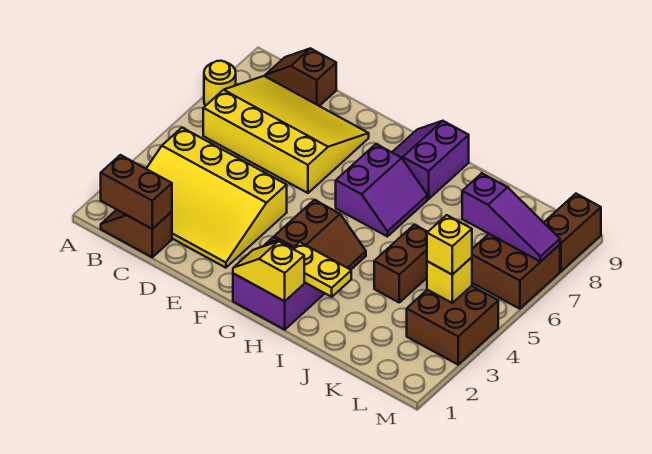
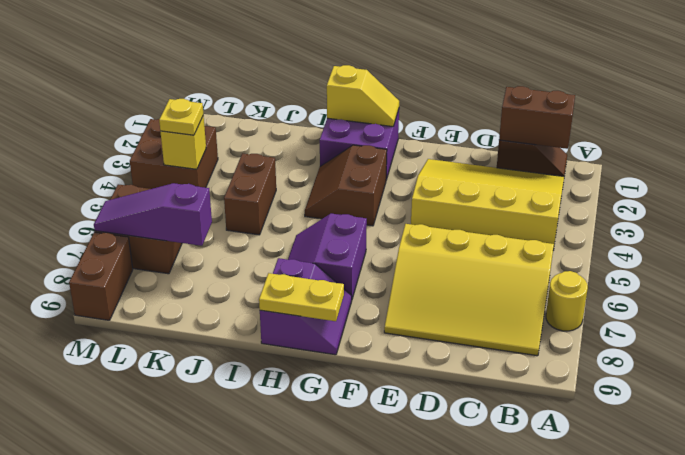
brown 1x2 slope [265,48,336,106] -> none
yellow 1x2 plate [292,242,351,297] -> yellow 1x2 plate moved to [259,273,344,321]
yellow 1x1 brick [427,215,472,275] -> yellow 1x1 plate [159,99,203,135]

